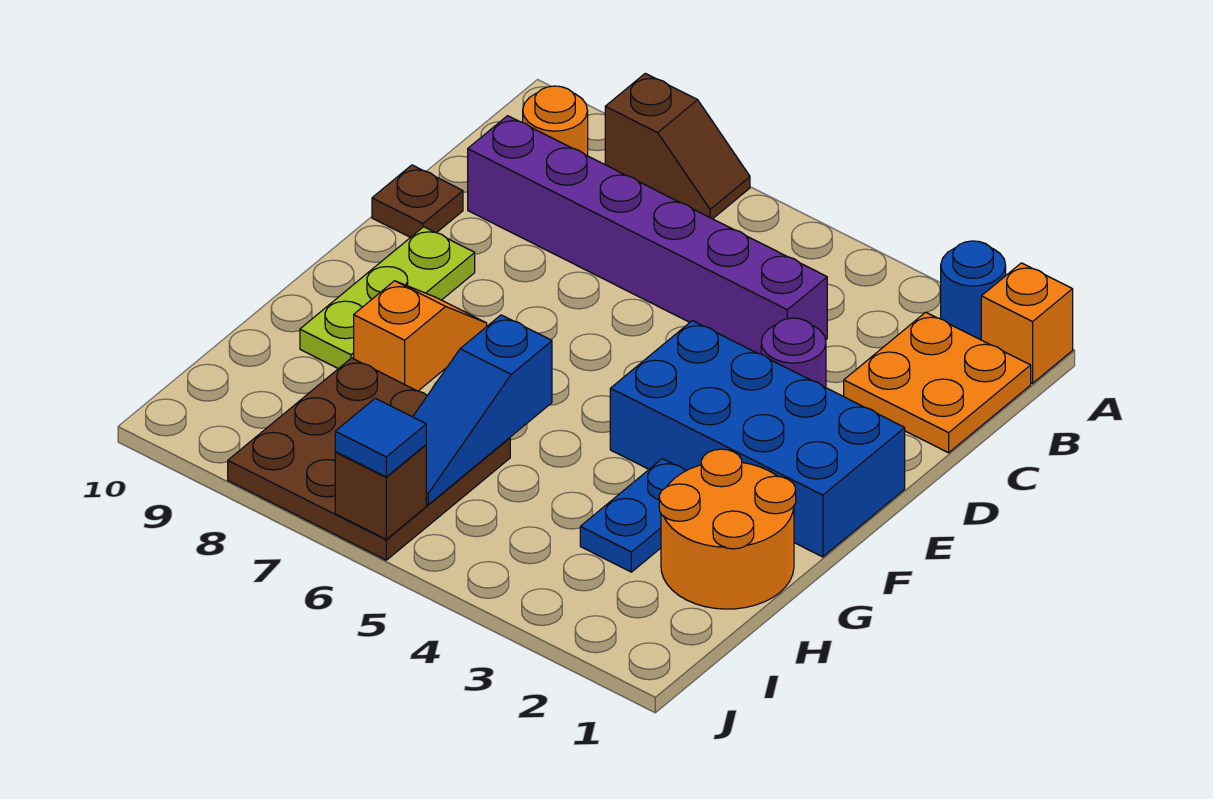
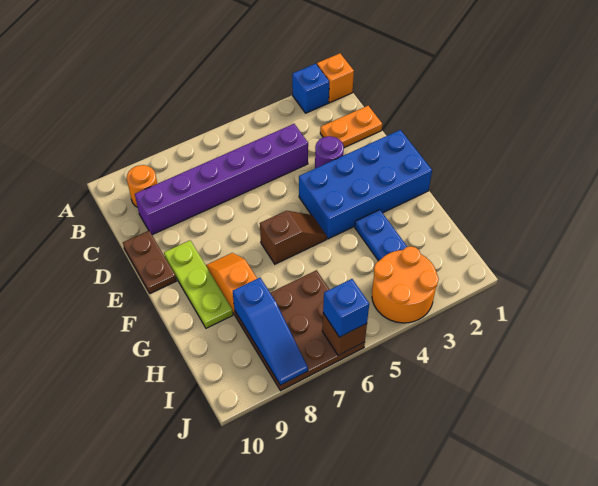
blue 1x1 round brick [941,241,1006,340] -> blue 1x1 brick [292,64,329,113]
brown 1x2 slope [605,73,750,219] -> brown 1x2 slope moved to [260,211,327,264]
orange 2x2 plate [844,312,1031,453] -> orange 1x2 plate [320,106,382,148]
brown 1x1 plate [372,165,463,238] -> brown 1x2 plate [123,231,176,293]
orange 2x2 round brick [659,449,796,609] -> orange 2x2 round brick moved to [372,246,439,323]
blue 1x3 slope [413,315,552,505] -> blue 1x3 slope moved to [233,278,308,385]
blue 1x1 tile [335,398,426,477] -> blue 1x1 brick [323,279,369,337]

